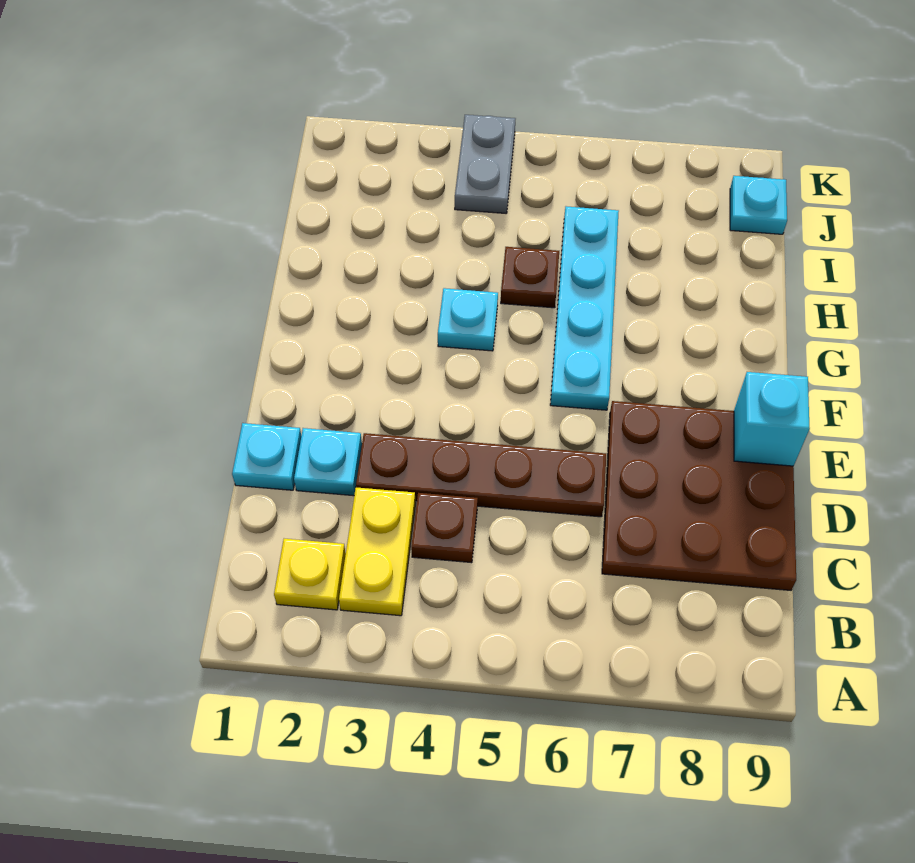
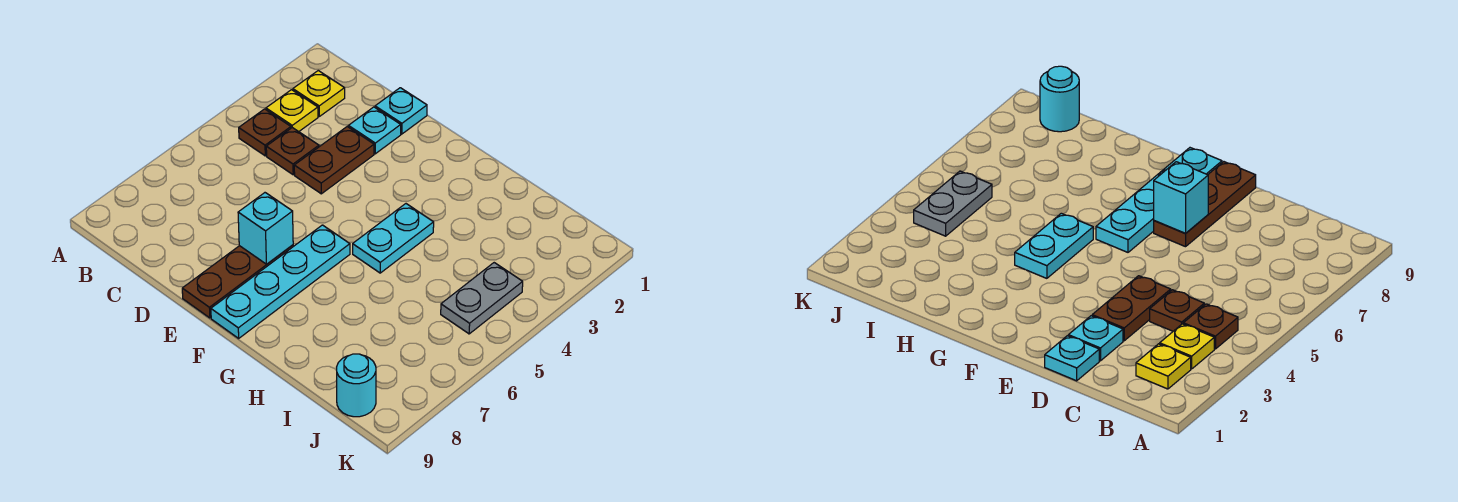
yellow 1x2 plate [339,487,416,616] -> yellow 1x1 plate [266,90,318,132]
brown 3x3 plate [602,401,796,590] -> brown 1x3 plate [182,245,293,318]
brown 1x4 plate [356,433,606,517] -> brown 1x2 plate [294,127,374,194]
cyan 1x1 brick [734,372,810,466] -> cyan 1x1 brick moved to [238,193,293,264]
cyan 1x4 plate [550,206,619,410] -> cyan 1x4 plate turned to [211,225,350,338]
cyan 1x1 plate [438,288,498,351] -> cyan 1x2 plate [353,204,434,273]
brown 1x1 plate [501,247,559,308] -> brown 1x1 plate moved to [239,109,291,156]
grey 1x2 plate [455,115,515,213] -> grey 1x2 plate turned to [441,263,523,334]
cyan 1x1 plate [730,176,787,234] -> cyan 1x1 round brick [337,354,376,417]

